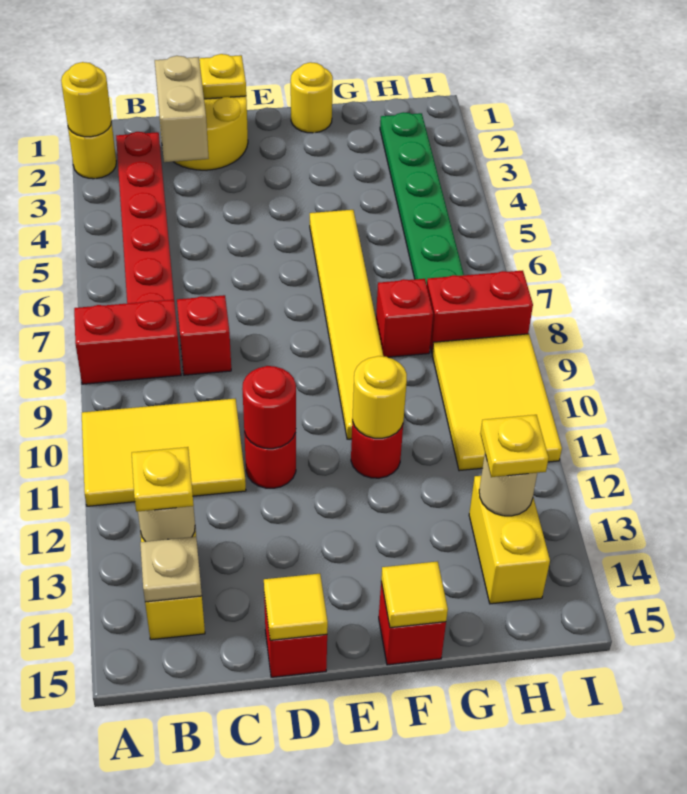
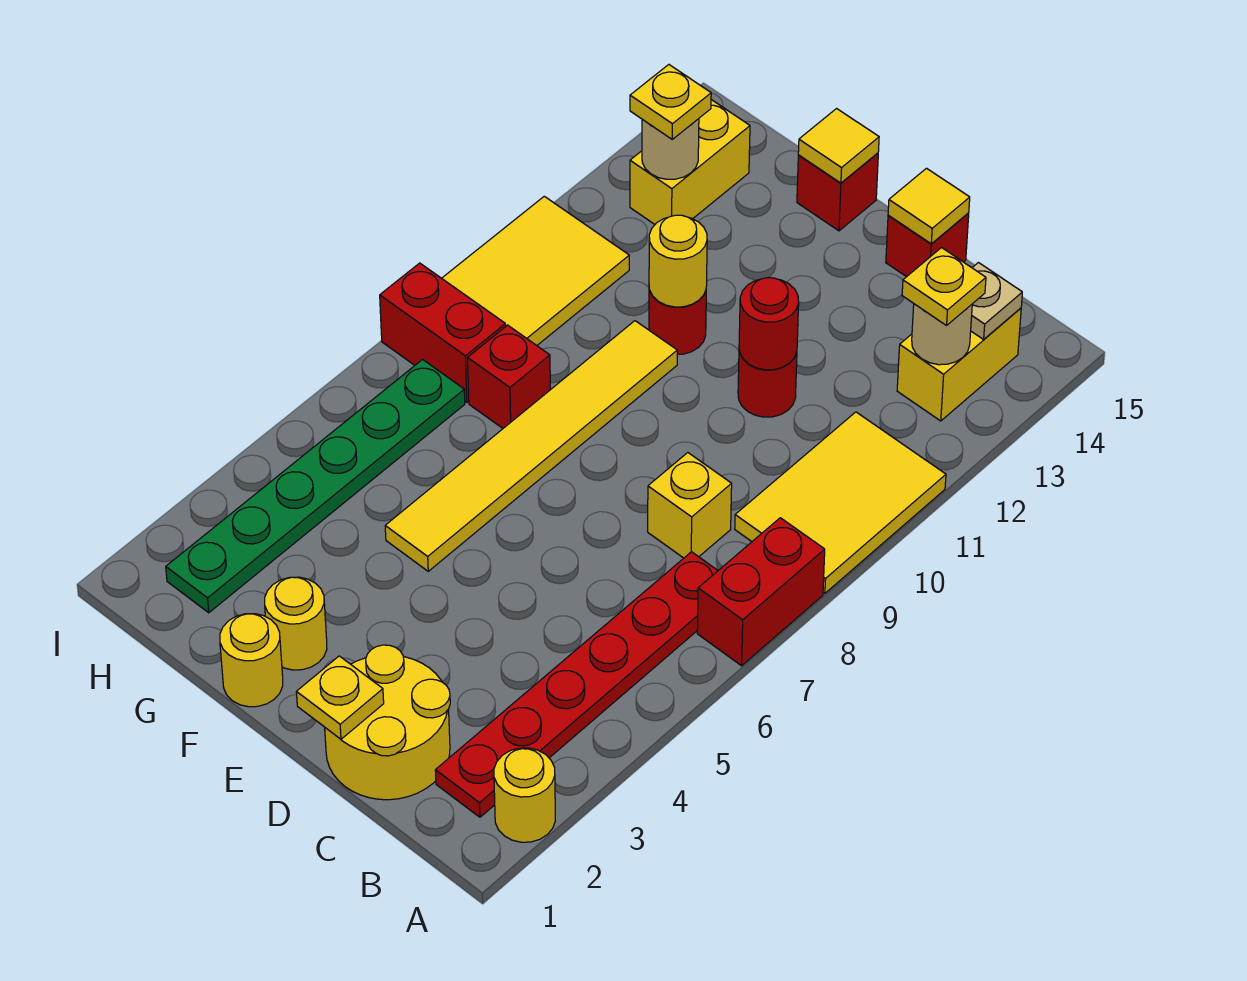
yellow 1x1 round brick [61,62,111,137] -> yellow 1x1 round brick moved to [265,577,327,670]
red 1x2 brick [74,300,181,384] -> red 1x2 brick turned to [697,518,825,666]
yellow 2x3 tile [82,399,246,506] -> yellow 2x3 tile turned to [735,412,946,593]
tan 1x2 brick [155,56,209,162] -> none
red 1x1 brick [177,295,231,375] -> yellow 1x1 brick [648,453,732,558]

